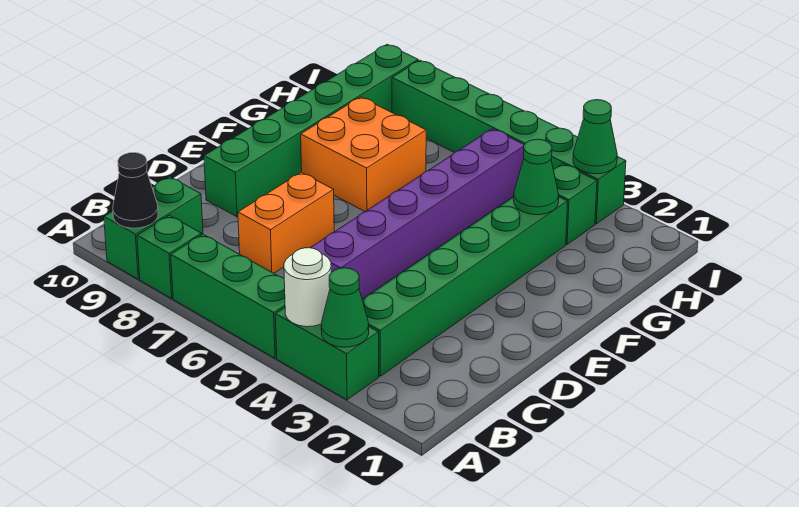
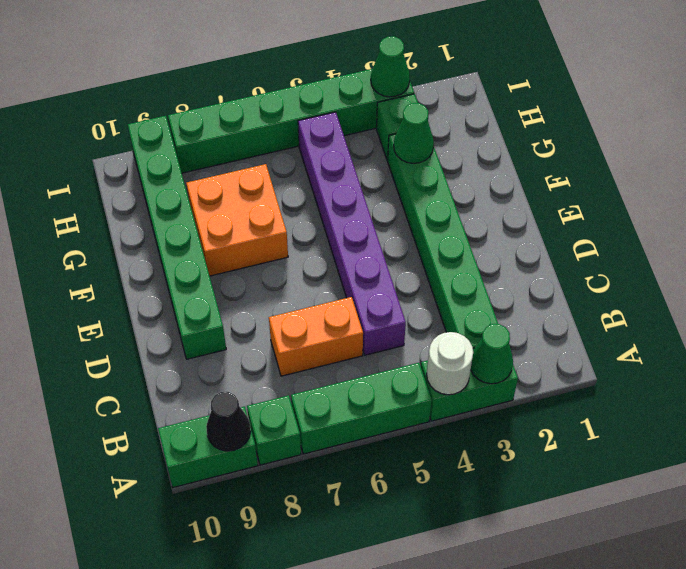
green 1x2 brick [104,177,203,279] -> green 1x2 brick turned to [158,407,258,487]
orange 1x2 brick [238,172,334,273] -> orange 1x2 brick turned to [269,297,363,376]

